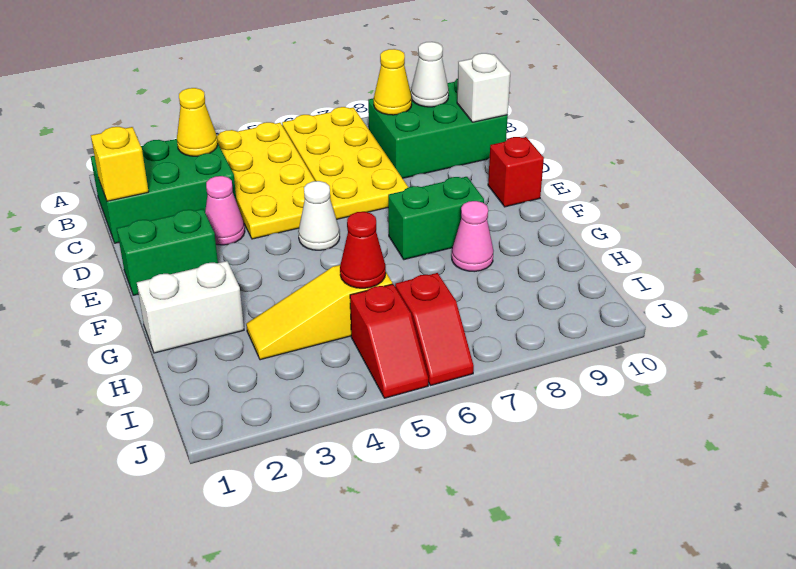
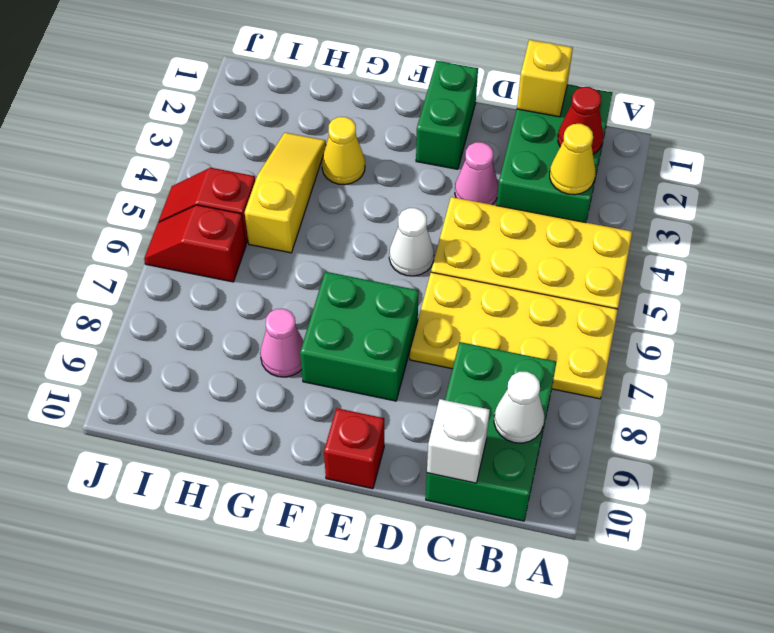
yellow 1x1 cone [374,49,412,115] -> yellow 1x1 cone moved to [322,117,365,185]
green 1x2 brick [388,177,484,260] -> green 2x2 brick [300,272,419,401]
white 1x2 brick [137,261,244,353] -> none
red 1x1 cone [340,212,386,288] -> red 1x1 cone moved to [558,87,603,154]

